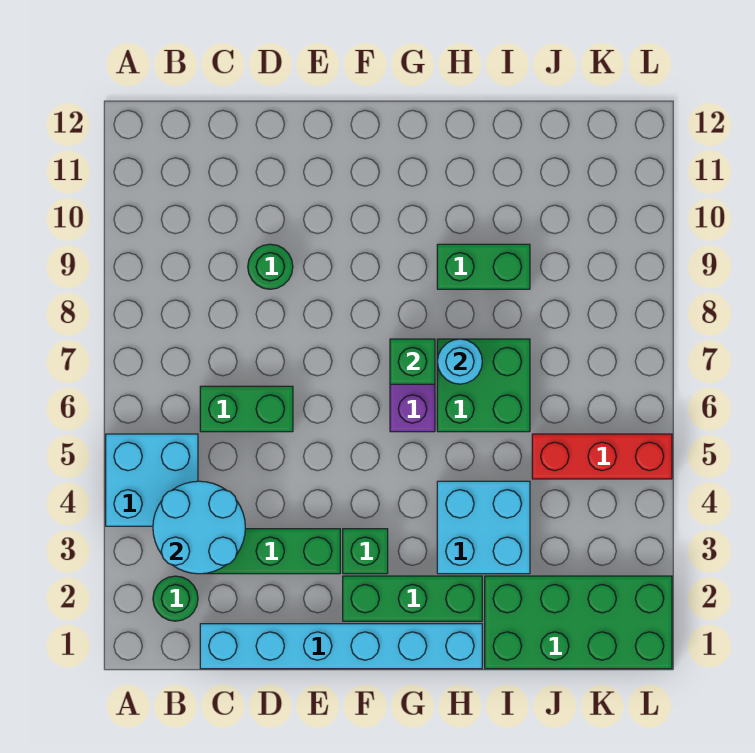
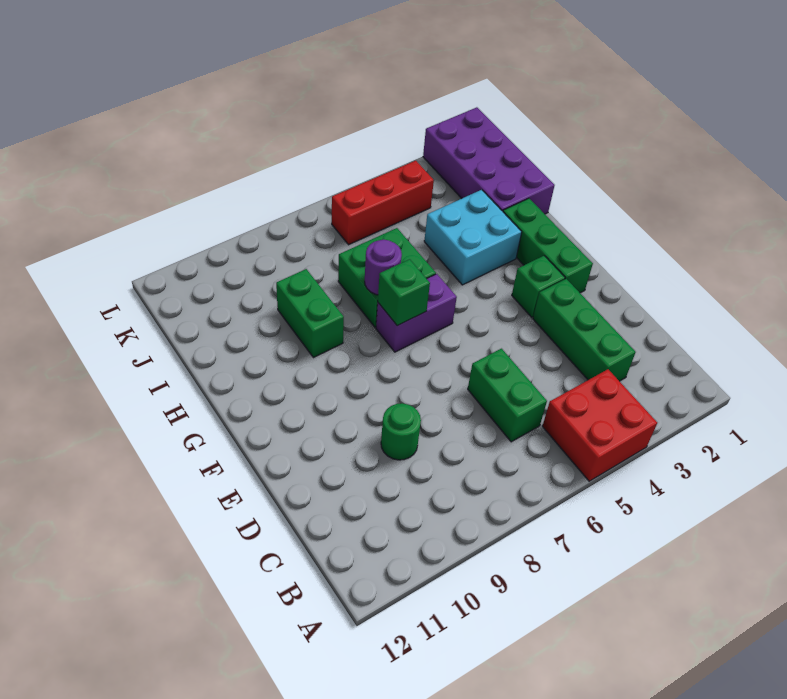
cyan 2x2 brick [106,434,198,526] -> red 2x2 brick [542,369,657,481]
green 1x1 round brick [153,576,198,621] -> none
cyan 2x2 round brick [153,481,245,574] -> none
cyan 1x6 brick [200,624,482,669] -> none
cyan 1x1 round brick [437,339,482,384] -> purple 1x1 round brick [365,239,402,295]
green 2x4 brick [485,576,672,669] -> purple 2x4 brick [423,107,555,214]
red 1x3 brick [532,434,672,479] -> red 1x3 brick turned to [332,161,434,245]

